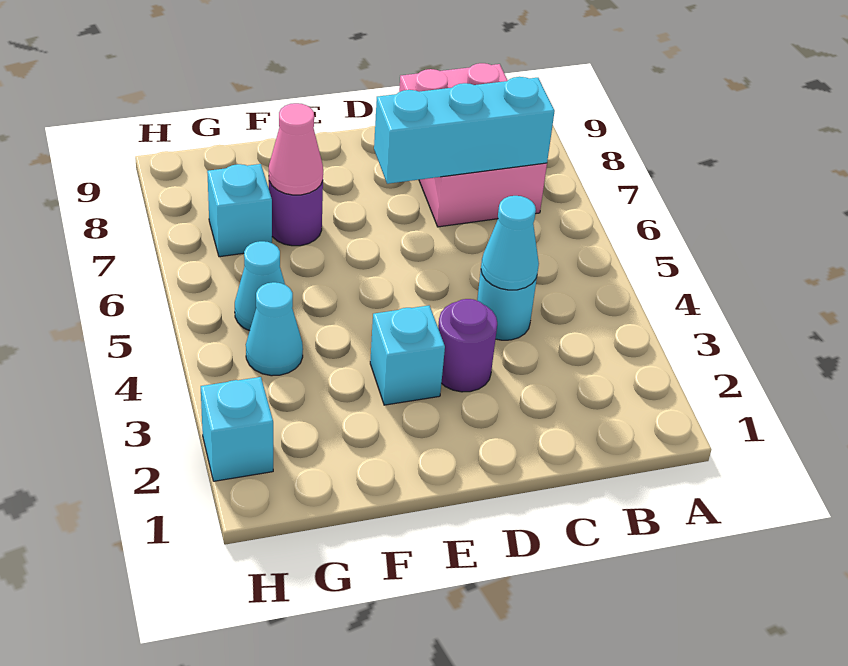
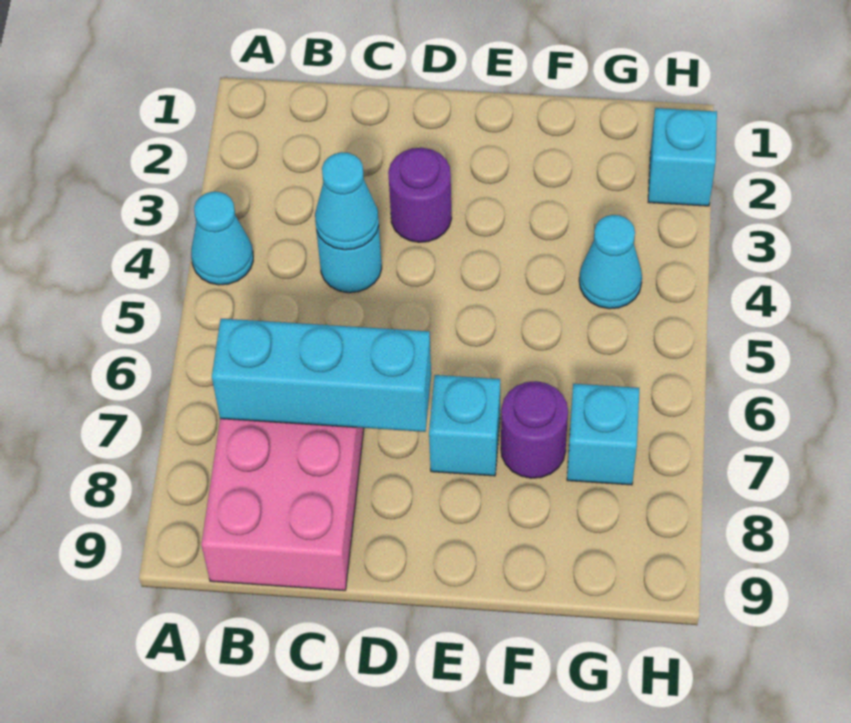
cyan 1x1 brick [370,306,445,405] -> cyan 1x1 brick moved to [429,375,500,476]
pink 1x1 cone [269,103,323,195] -> none
cyan 1x1 cone [235,241,285,331] -> cyan 1x1 cone moved to [191,192,253,285]

